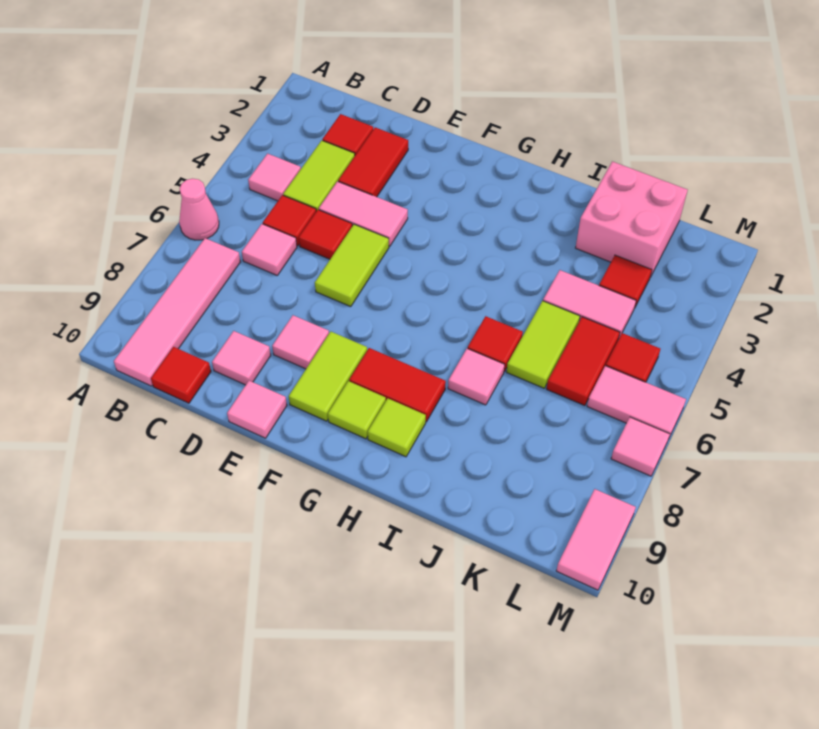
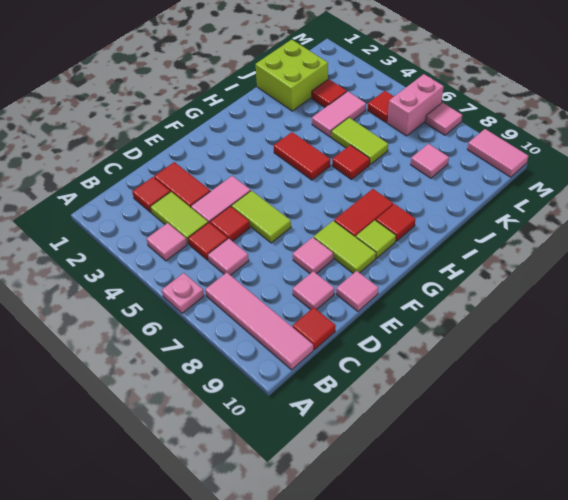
pink 1x1 cone [179,179,219,240] -> pink 1x1 plate [162,273,204,313]
lime 1x1 tile [368,399,426,457] -> red 1x1 tile [376,204,416,241]
pink 1x1 tile [448,348,504,405] -> pink 1x1 tile moved to [411,144,449,178]
pink 2x2 brick [576,161,688,277] -> lime 2x2 brick [256,40,328,111]
red 1x2 tile [547,317,620,406] -> red 1x2 tile moved to [274,132,330,180]
pink 1x2 tile [587,366,686,438] -> pink 1x2 brick [387,74,444,136]

